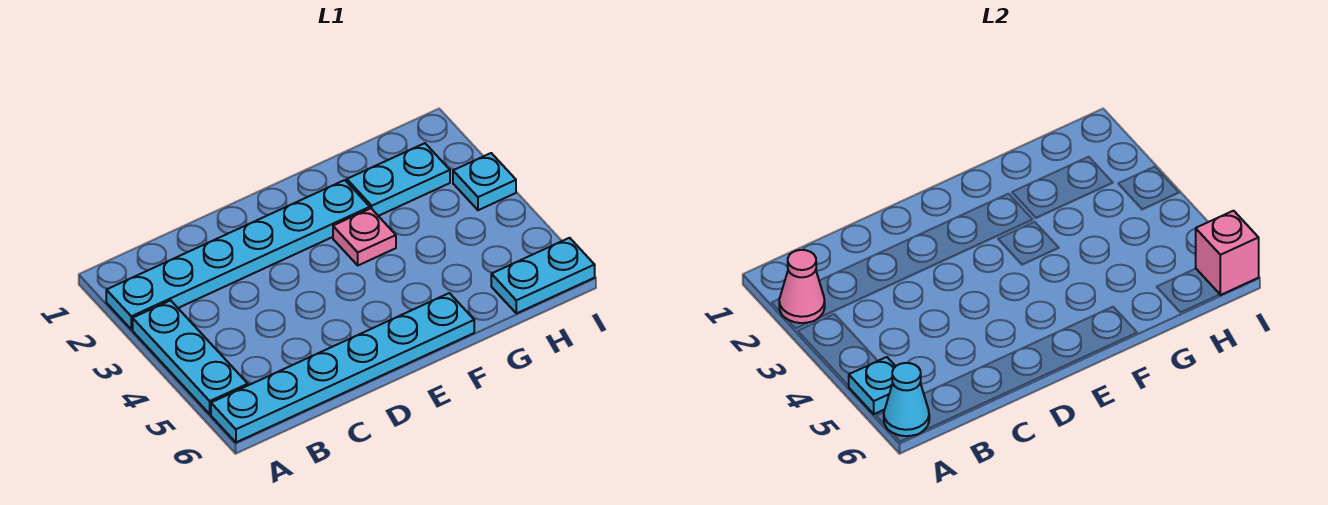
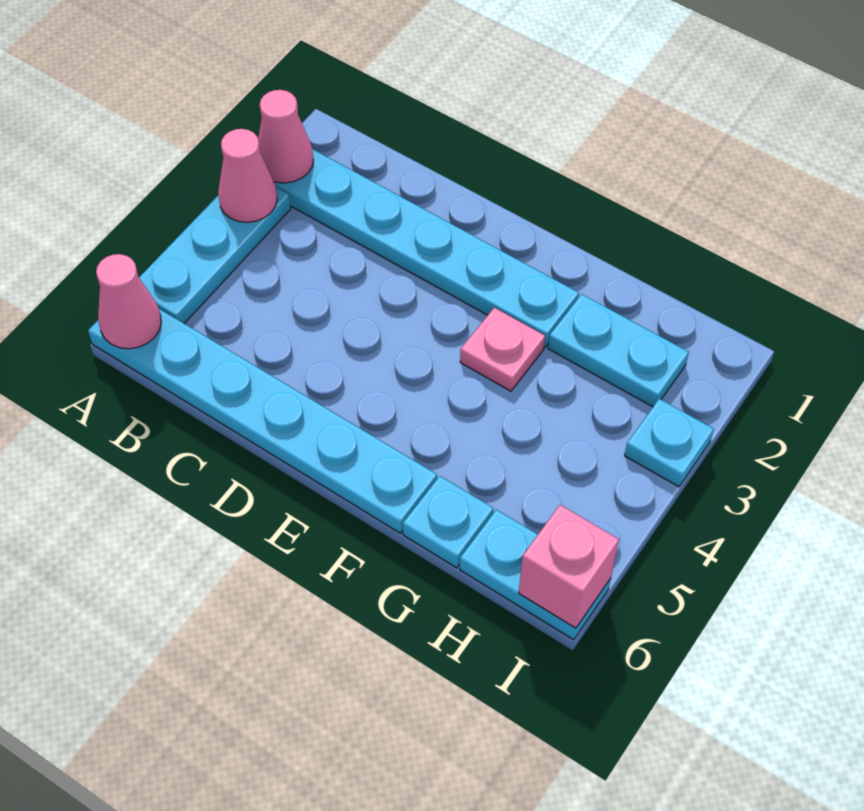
none -> pink 1x1 cone [218,129,277,222]
cyan 1x1 plate [849,357,896,414] -> cyan 1x1 plate moved to [403,476,493,568]
cyan 1x1 cone [884,363,929,436] -> pink 1x1 cone [96,254,161,349]

